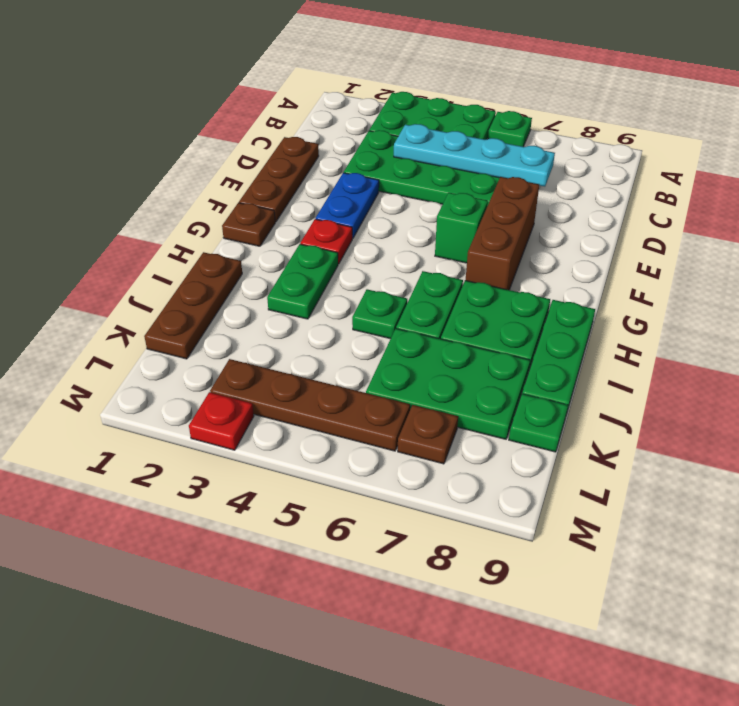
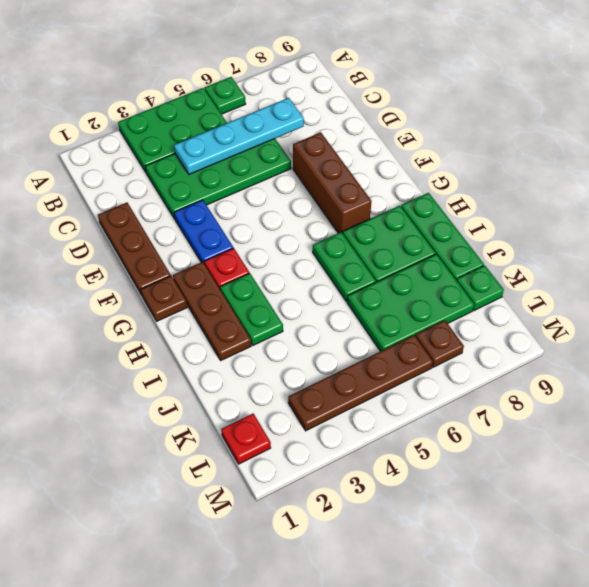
green 1x1 brick [435,193,488,263] -> none
brown 1x3 plate [144,252,242,359] -> brown 1x3 plate moved to [173,262,251,360]
green 1x1 plate [352,289,407,339] -> none
red 1x1 plate [189,392,254,450] -> red 1x1 plate moved to [221,414,271,464]

